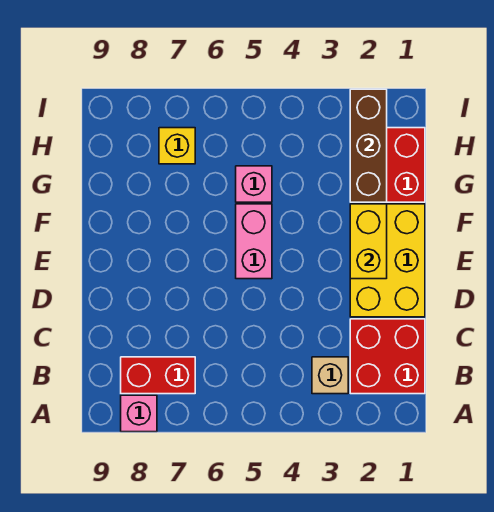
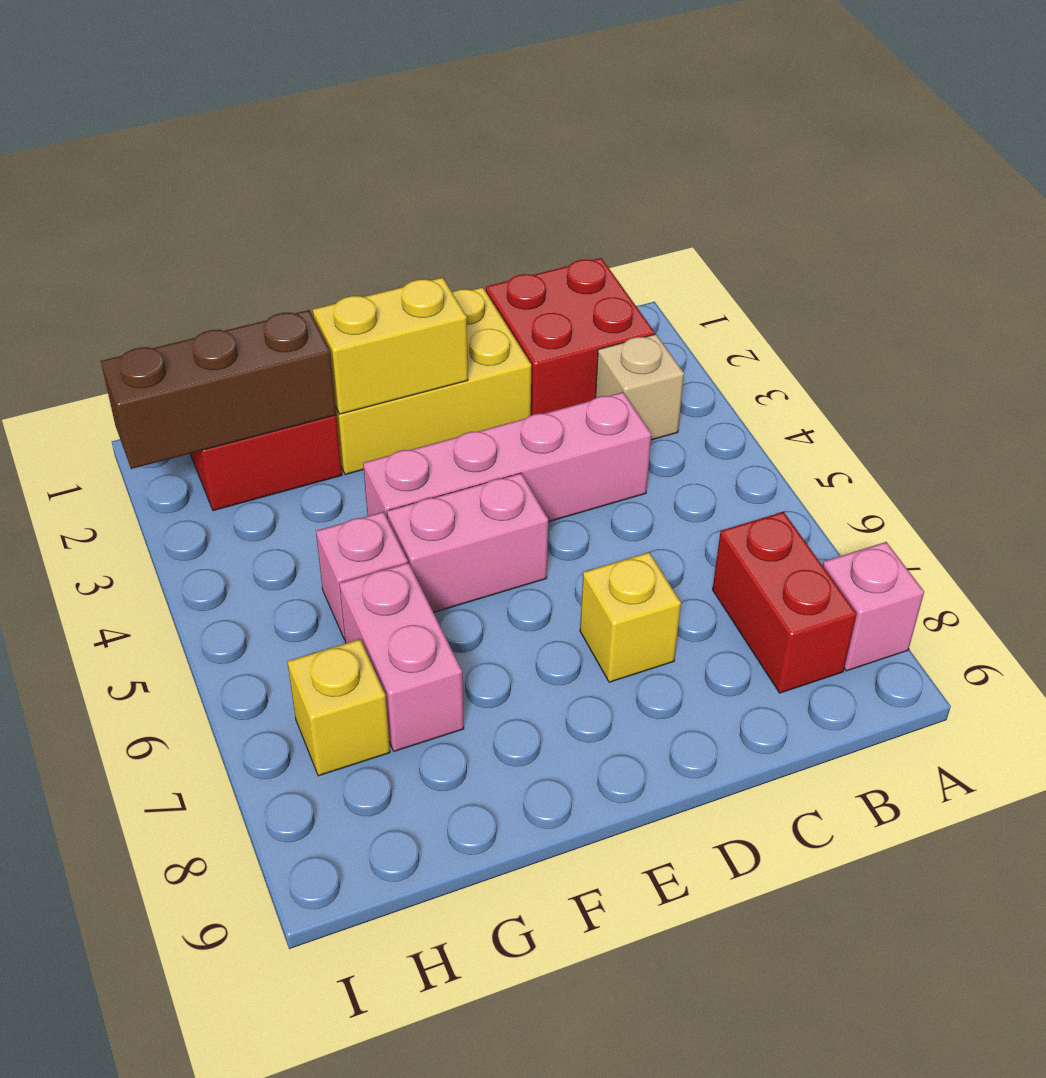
none -> pink 1x4 brick [363,392,651,522]
none -> yellow 1x1 brick [580,552,681,682]
none -> pink 1x2 brick [339,563,464,751]

